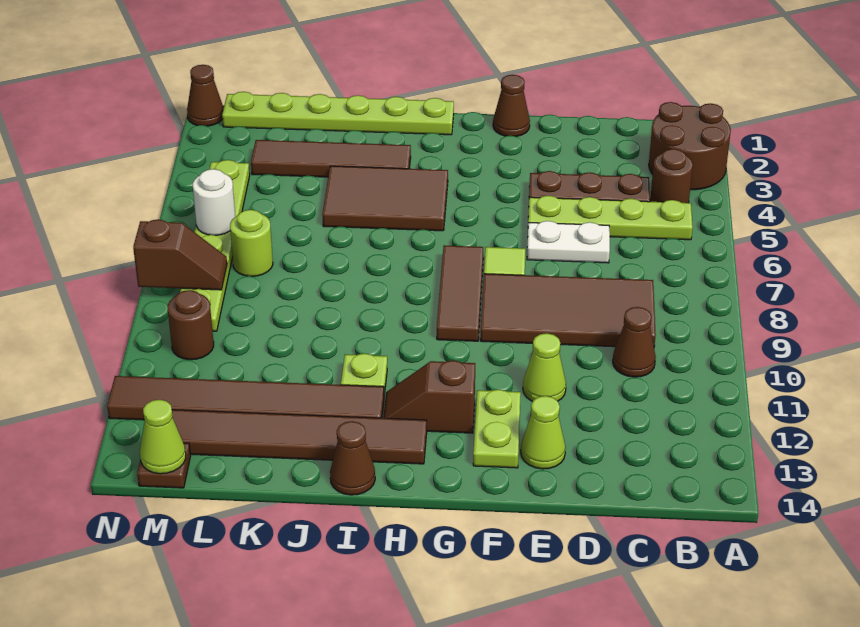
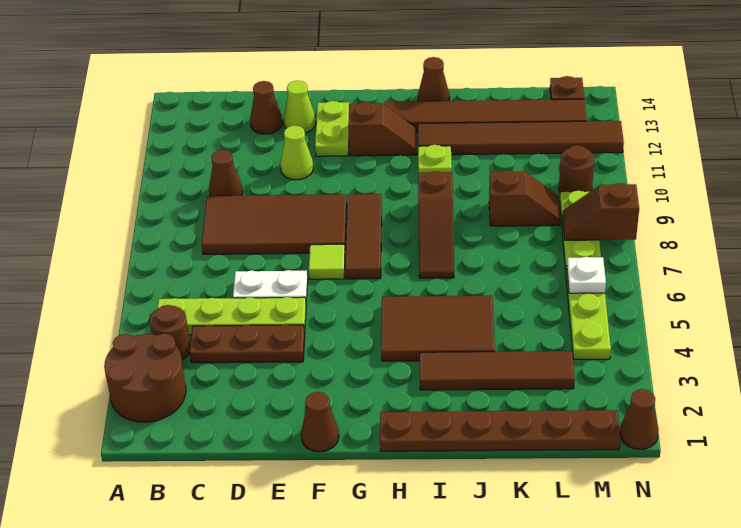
none -> brown 1x1 cone [250,81,282,134]
lime 1x6 plate [222,92,454,135] -> brown 1x6 plate [380,410,620,451]
none -> brown 1x3 slope [418,171,454,278]
none -> brown 1x2 slope [489,170,560,226]
lime 1x1 round brick [230,210,273,276] -> none
white 1x1 round brick [193,169,235,235] -> white 1x1 plate [567,257,606,293]
lime 1x1 cone [140,400,186,474] -> none

